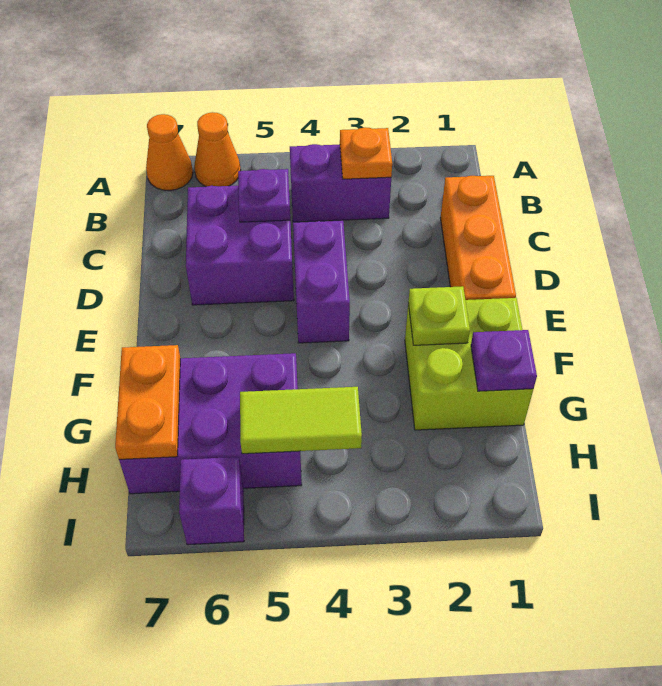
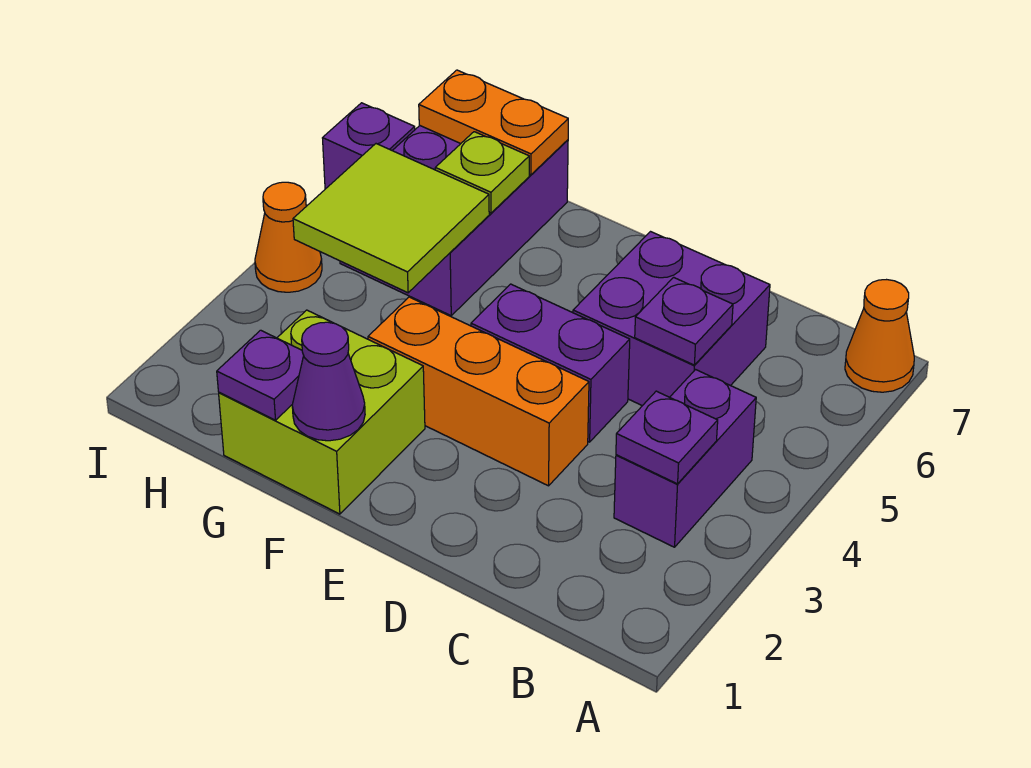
orange 1x1 cone [194,112,241,187] -> orange 1x1 cone moved to [255,182,322,292]
orange 1x1 plate [340,127,392,179] -> purple 1x1 plate [616,391,718,484]
orange 1x3 brick [440,176,516,300] -> orange 1x3 brick moved to [368,297,589,486]
none -> purple 1x1 cone [292,322,365,441]
lime 1x1 plate [408,286,470,345] -> lime 1x1 plate moved to [435,132,529,213]
lime 1x2 tile [240,387,362,454] -> lime 2x2 tile [293,144,489,293]

